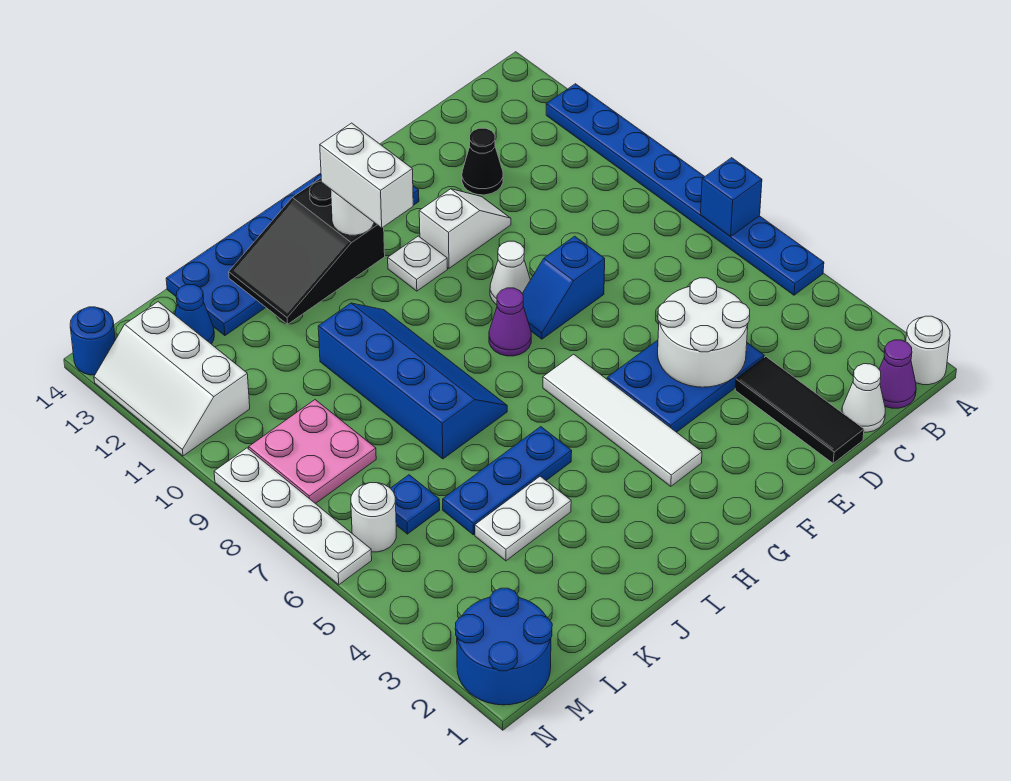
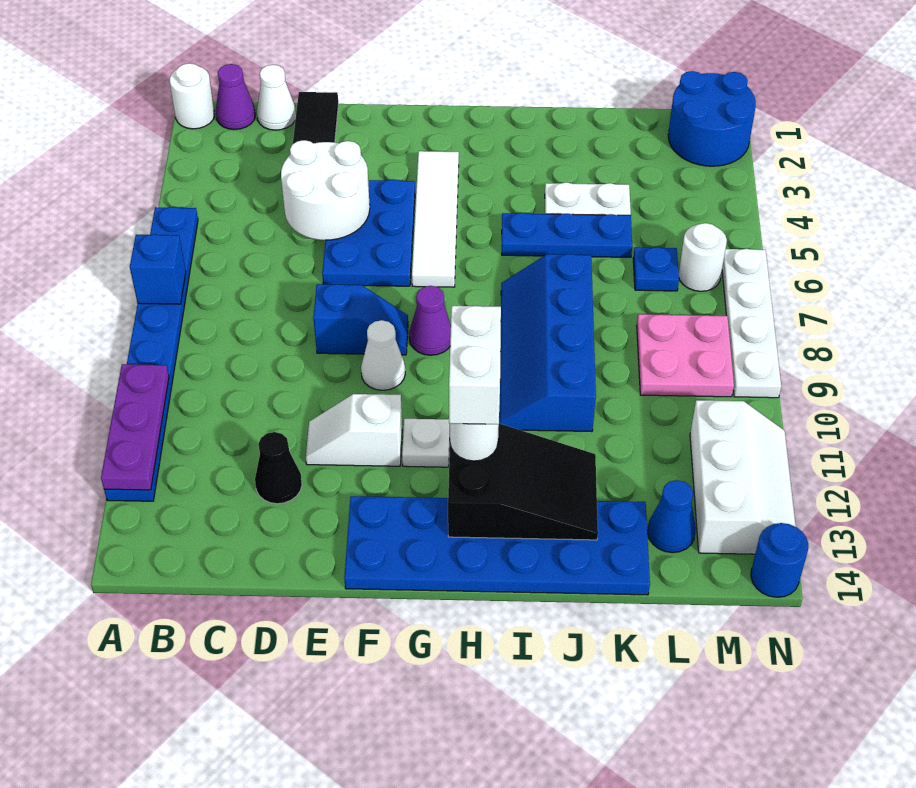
none -> purple 1x3 plate [101,364,169,490]
blue 2x3 plate [607,340,764,432] -> blue 2x3 plate turned to [322,179,415,286]

